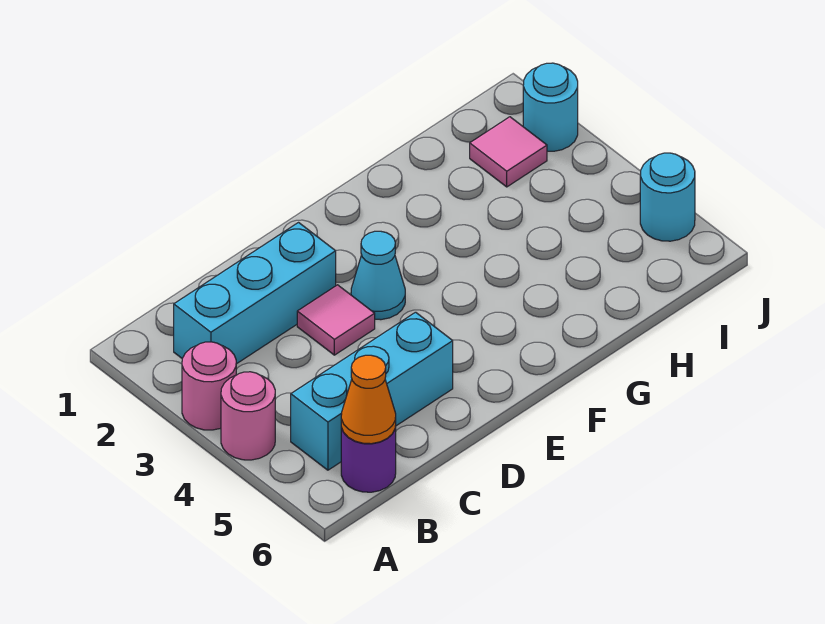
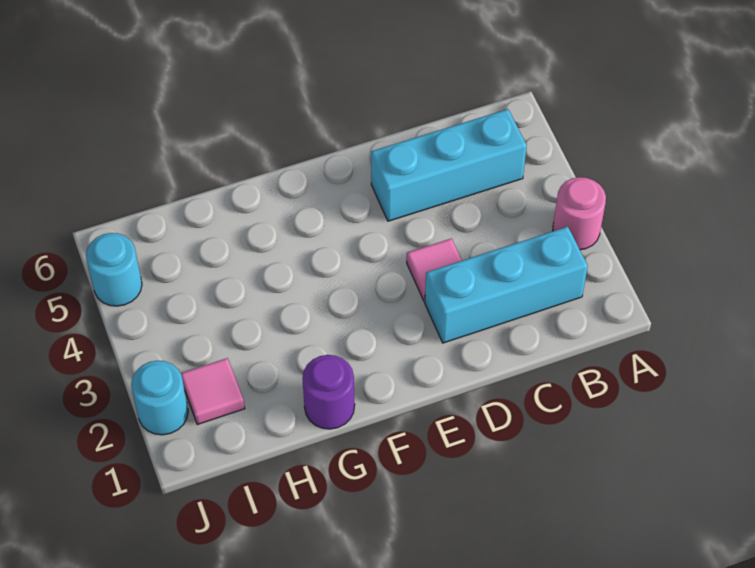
pink 1x1 round brick [221,372,275,460] -> none
purple 1x1 round brick [341,426,396,492] -> purple 1x1 round brick moved to [302,355,355,429]
orange 1x1 cone [341,355,396,444] -> none
cyan 1x1 cone [351,231,405,320] -> none

